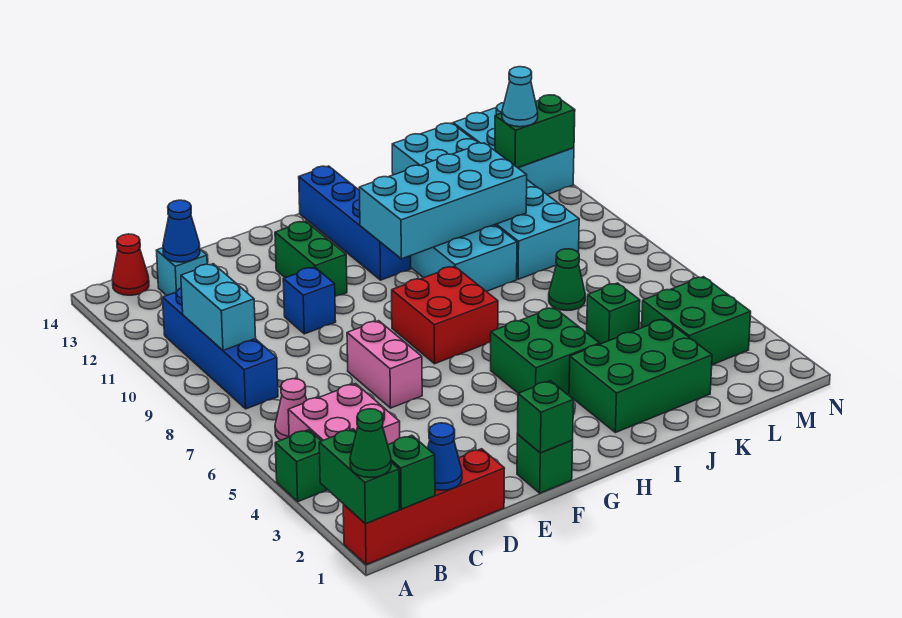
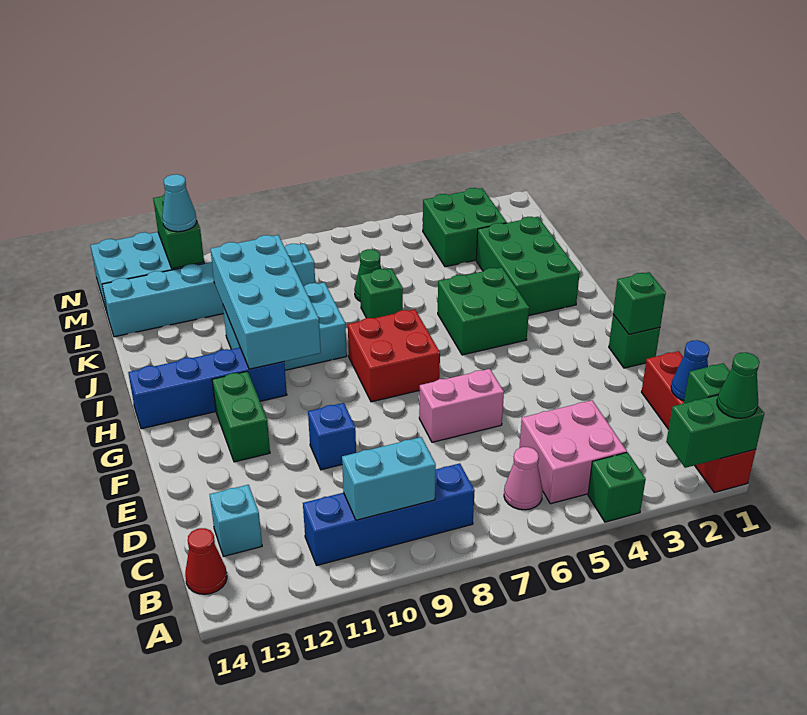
blue 1x1 cone [163,200,200,262] -> none
green 1x2 brick [275,221,347,296] -> green 1x2 brick turned to [212,371,270,462]
green 1x1 brick [587,283,640,344] -> green 1x1 brick moved to [360,268,403,318]
cyan 2x6 brick [392,123,579,279] -> cyan 1x6 brick [102,243,315,337]

